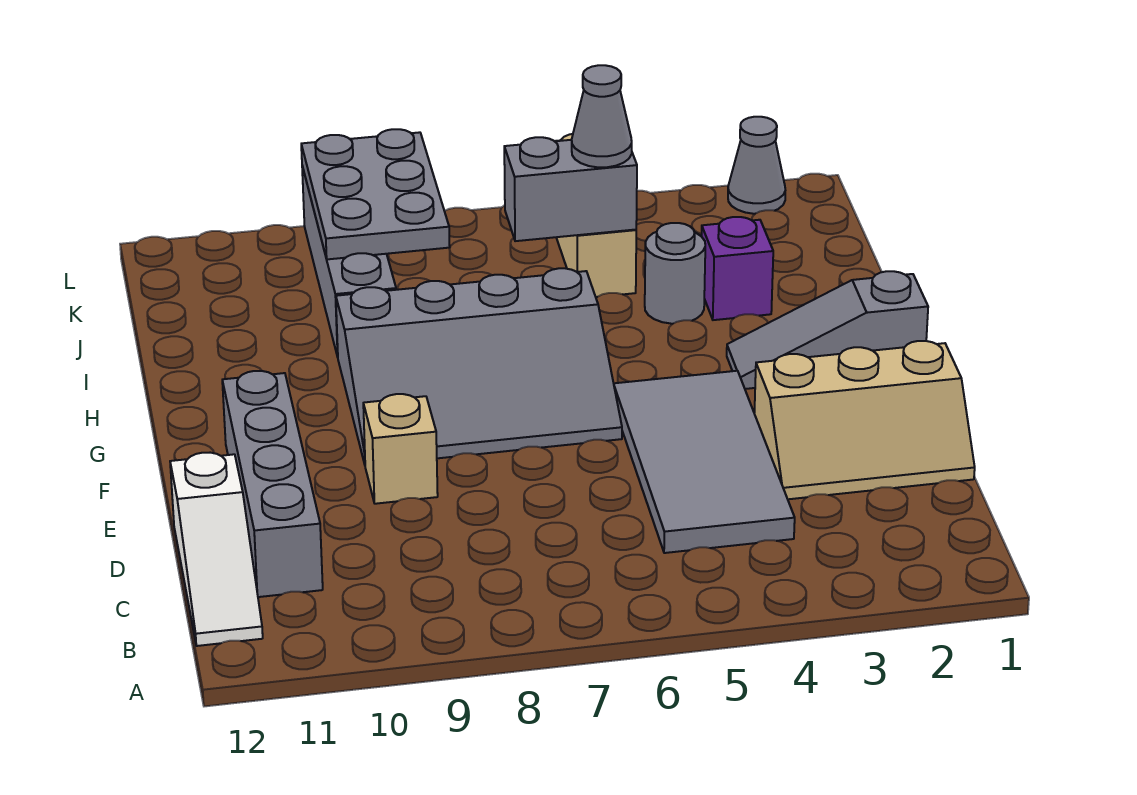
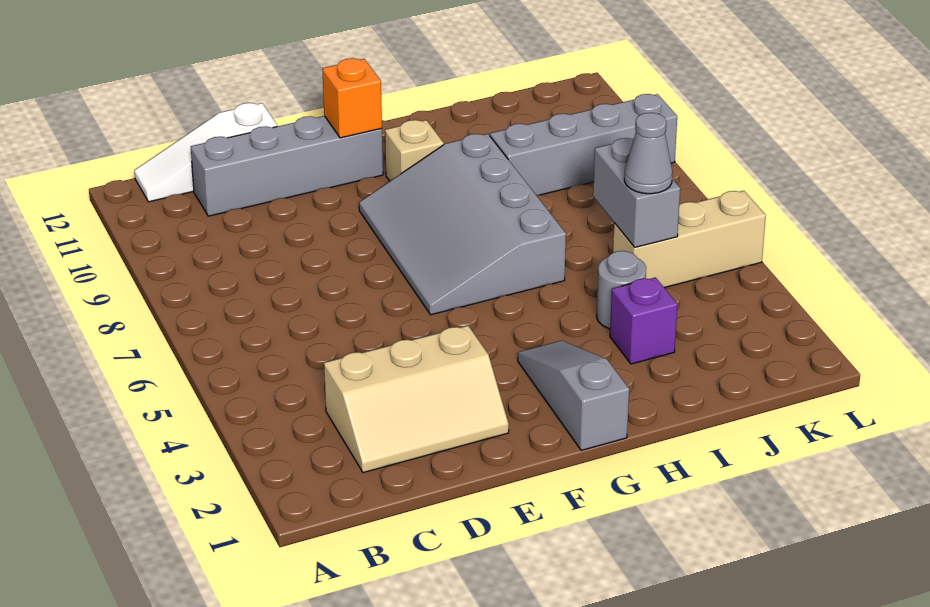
grey 2x4 tile [614,371,795,553] -> none
tan 2x3 slope [754,341,975,499] -> tan 2x3 slope turned to [324,326,509,473]
tan 1x1 brick [363,394,438,504] -> tan 1x1 brick moved to [385,120,444,181]
none -> orange 1x1 brick [322,58,382,138]
grey 2x3 plate [301,129,450,259] -> none
grey 1x1 cone [728,117,785,214] -> none

